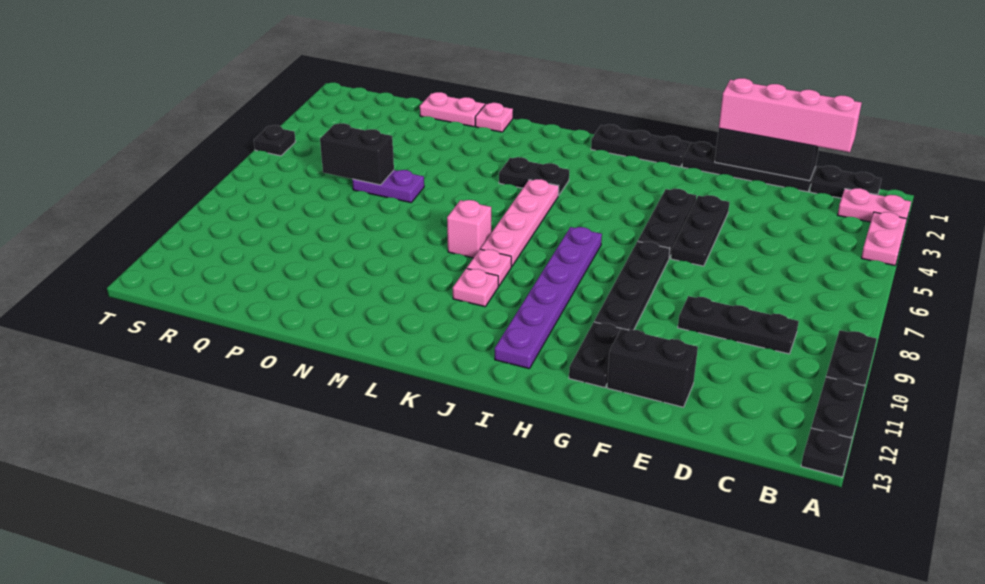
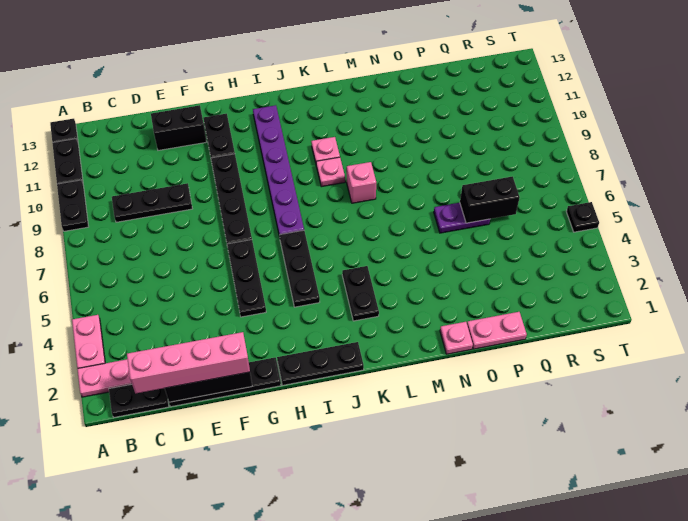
black 1x3 plate [671,195,729,266] -> black 1x3 plate moved to [280,230,320,307]
black 1x2 plate [499,157,569,196] -> black 1x2 plate turned to [342,266,379,321]
pink 1x4 plate [480,179,559,267] -> none

